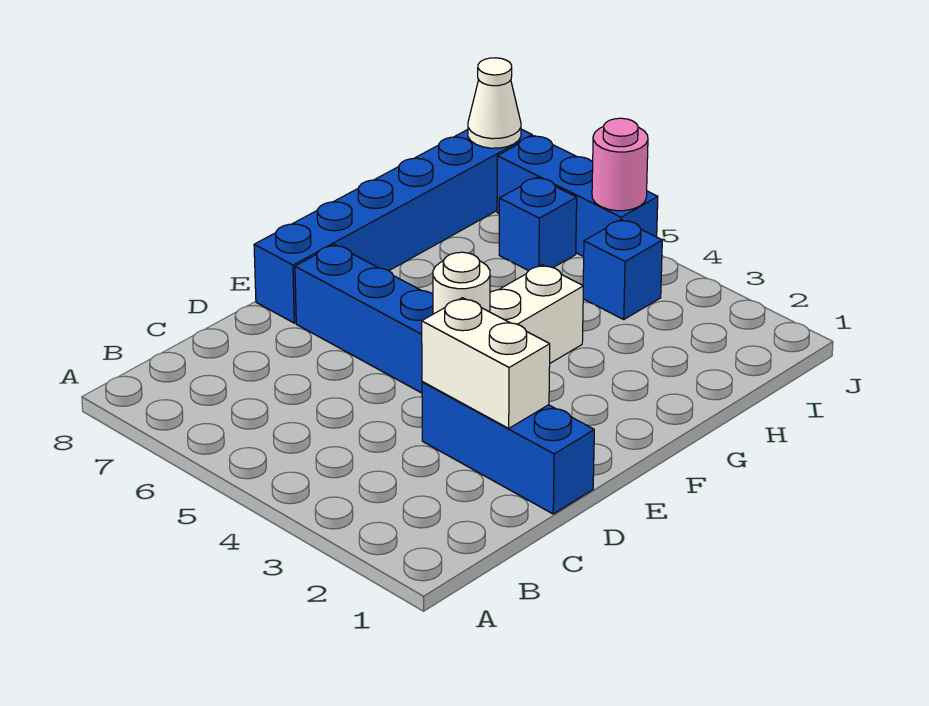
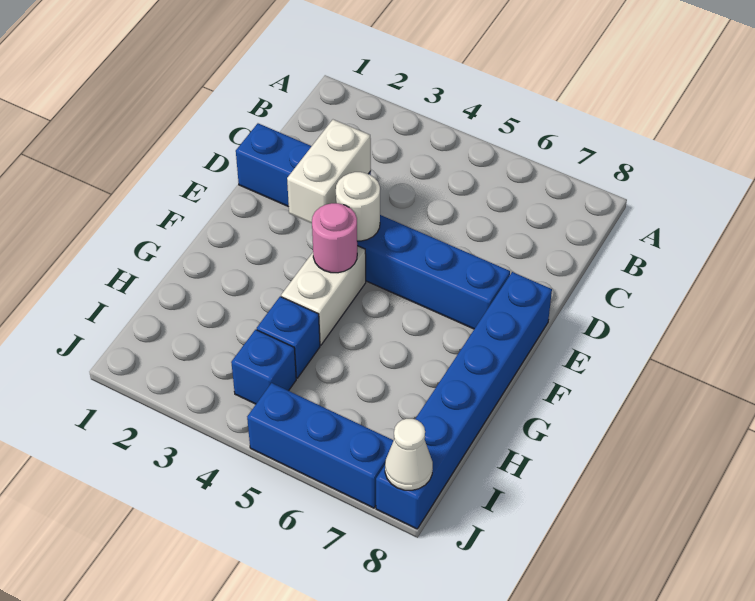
white 1x2 brick [422,298,550,428] -> white 1x2 brick turned to [287,120,371,223]
blue 1x1 brick [499,178,577,271] -> blue 1x1 brick moved to [257,297,320,378]
pink 1x1 round brick [592,118,648,211] -> pink 1x1 round brick moved to [312,203,357,273]

